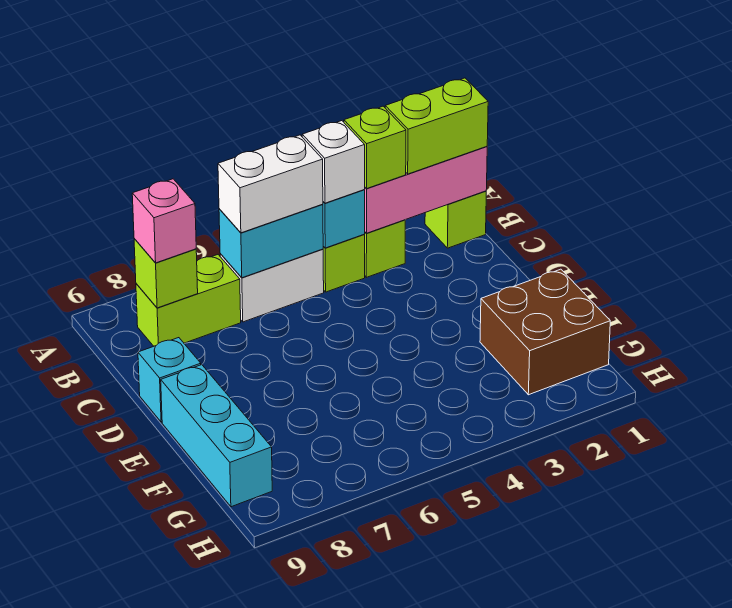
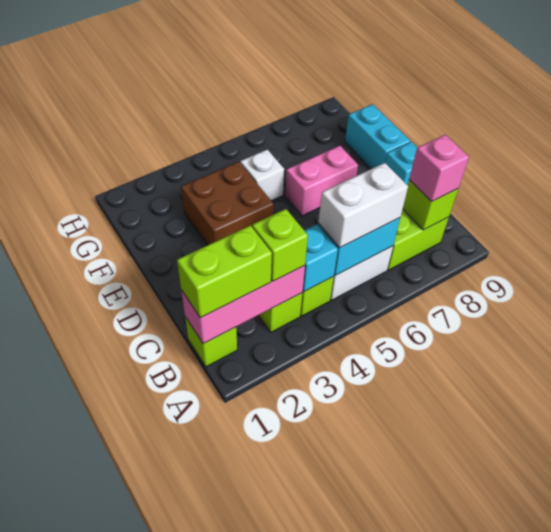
white 1x1 brick [302,121,365,203] -> white 1x1 brick moved to [240,150,284,201]
none -> pink 1x2 brick [285,146,358,216]
cyan 1x3 brick [161,365,272,507] -> cyan 1x2 brick [345,104,410,169]
brown 2x2 brick [480,269,610,395] -> brown 2x2 brick moved to [181,162,274,245]

